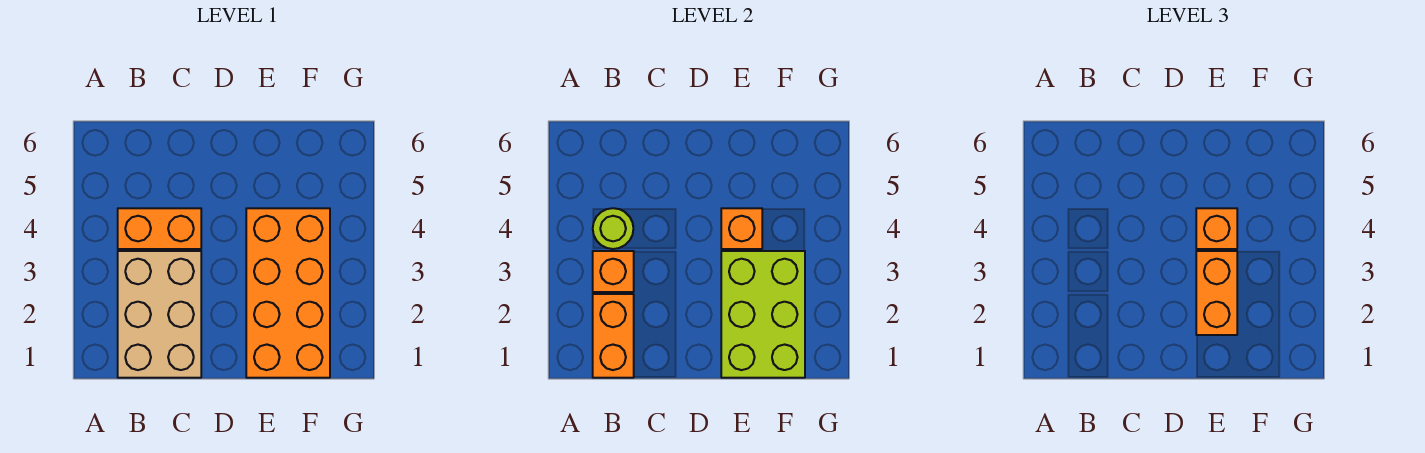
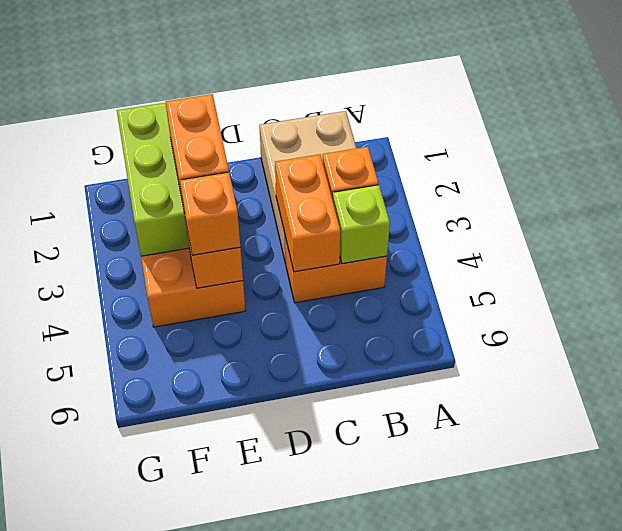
orange 1x2 brick [593,294,634,378] -> orange 1x2 brick moved to [275,154,341,272]
lime 1x1 round brick [593,208,633,249] -> lime 1x1 brick [333,185,390,264]

